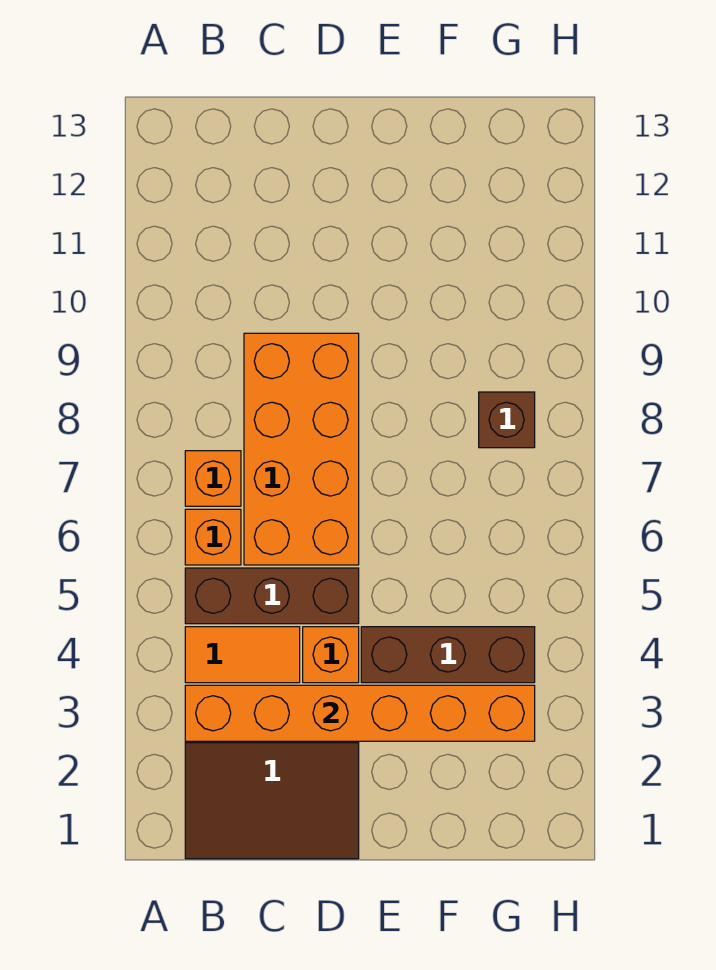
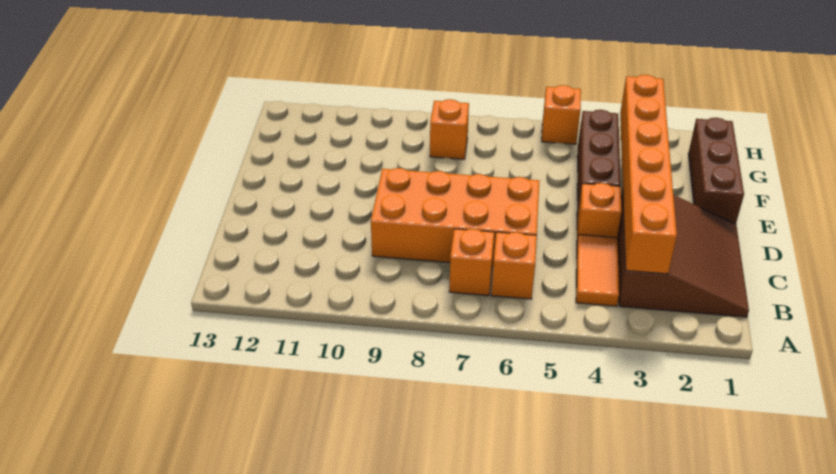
brown 1x3 brick [185,568,359,624] -> brown 1x3 brick moved to [688,118,744,224]
brown 1x1 brick [479,392,535,448] -> orange 1x1 brick [430,99,469,159]
none -> orange 1x1 brick [542,85,581,144]

